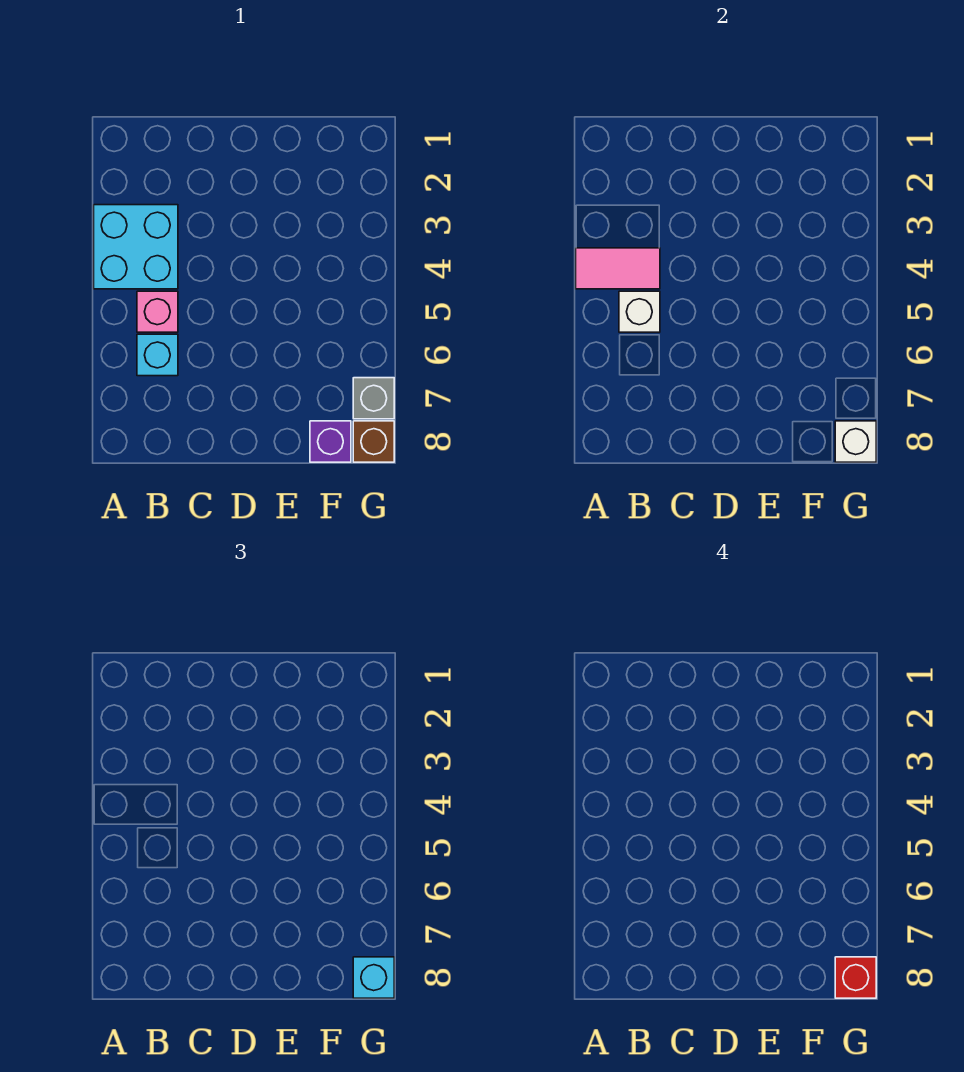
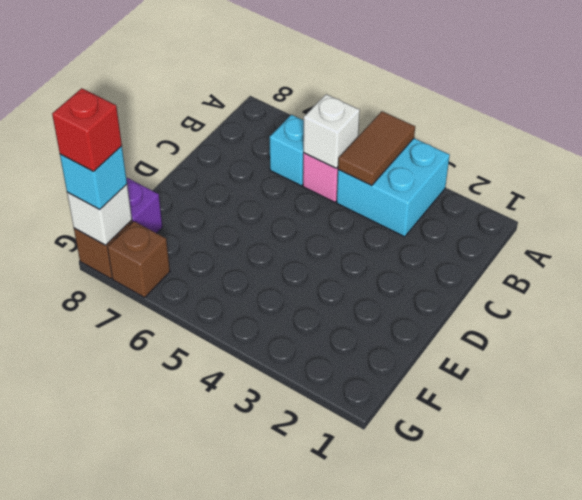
pink 1x2 tile [576,248,660,289] -> brown 1x2 tile [338,111,415,185]
grey 1x1 brick [353,378,394,419] -> brown 1x1 brick [108,221,170,298]

